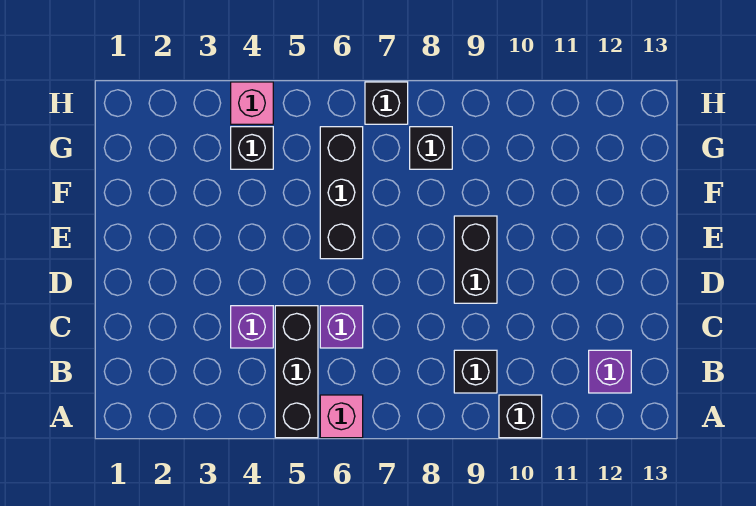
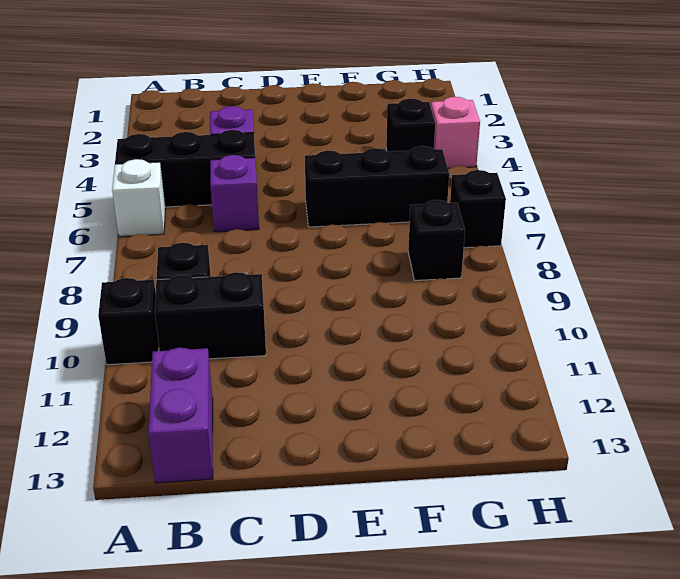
pink 1x1 brick [320,395,363,438] -> white 1x1 brick [112,159,165,236]
purple 1x1 brick [589,350,631,393] -> purple 1x2 brick [148,347,213,483]
black 1x2 brick [454,216,497,303] -> black 1x2 brick moved to [155,272,266,359]

